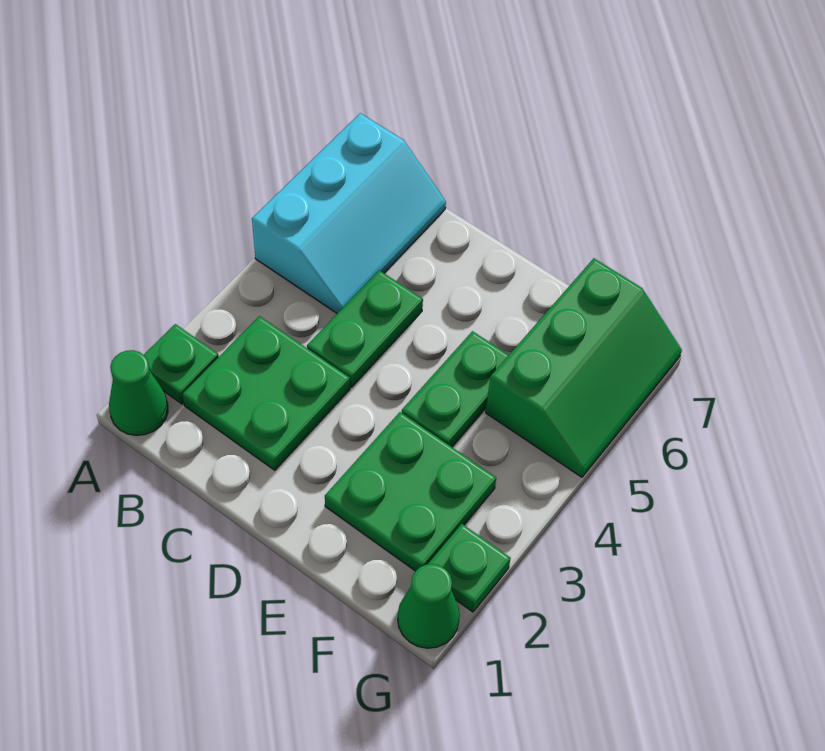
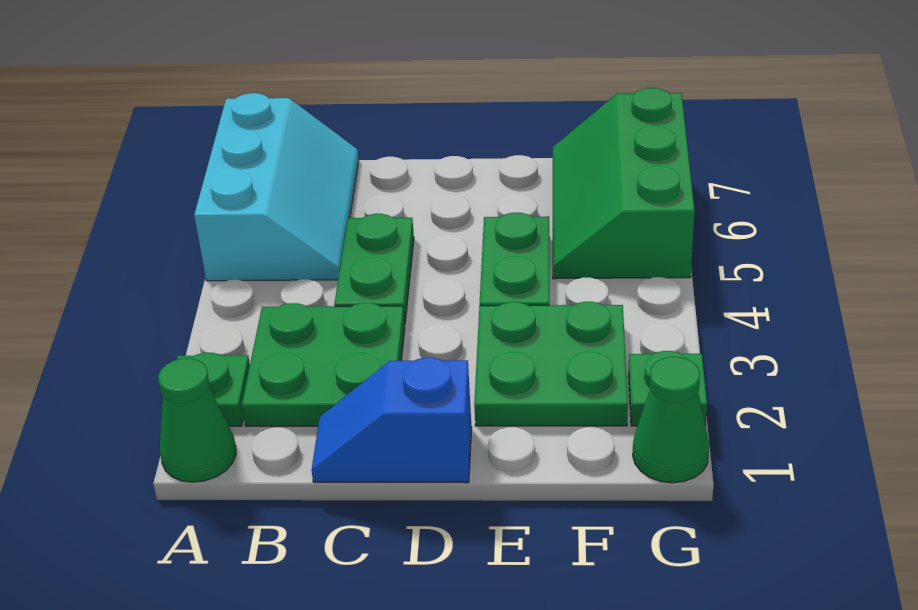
none -> blue 1x2 slope [312,358,472,483]
green 2x3 slope [486,258,682,477] -> green 2x3 slope turned to [553,88,695,279]

